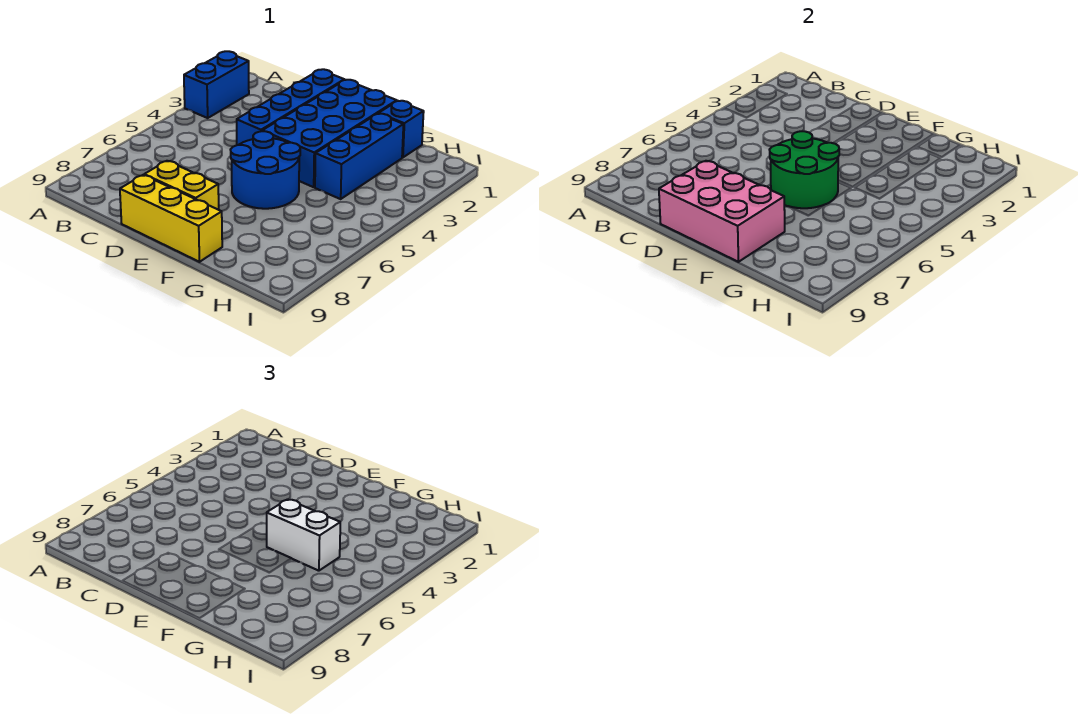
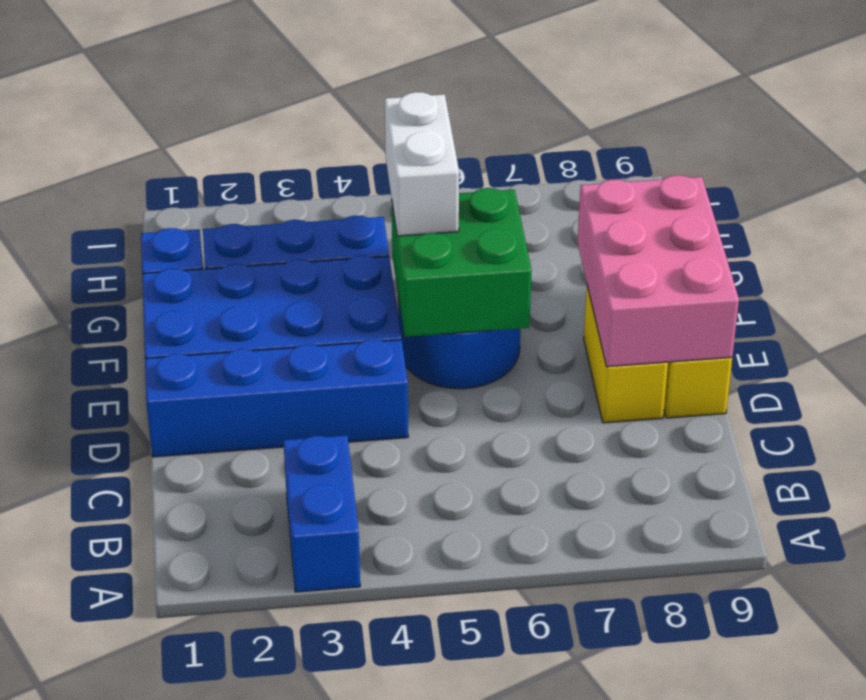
blue 1x2 brick [184,51,249,118] -> blue 1x2 brick turned to [283,435,360,592]
green 2x2 round brick [770,131,839,208] -> green 2x2 brick [392,188,532,337]

